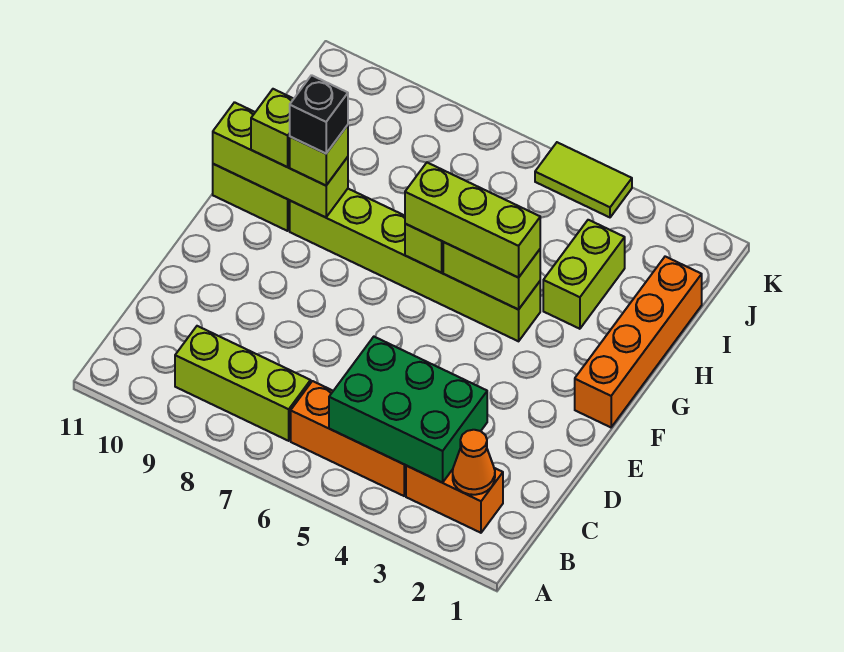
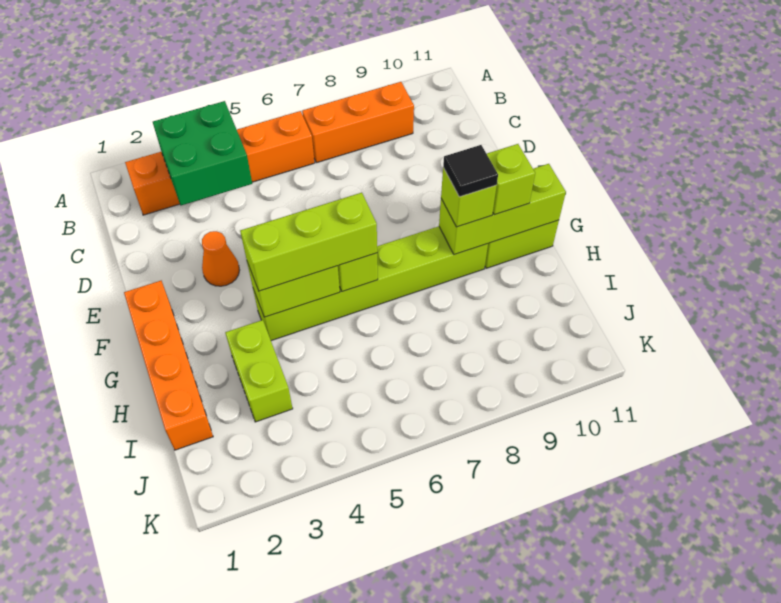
orange 1x1 cone [453,430,495,495] -> orange 1x1 cone moved to [202,231,240,286]
green 2x3 brick [329,337,487,483] -> green 2x2 brick [153,101,252,205]
lime 1x3 brick [175,326,311,441] -> orange 1x3 brick [302,82,414,163]
black 1x1 brick [290,75,348,154] -> black 1x1 tile [443,145,498,197]
lime 1x2 tile [535,142,632,217] -> none

